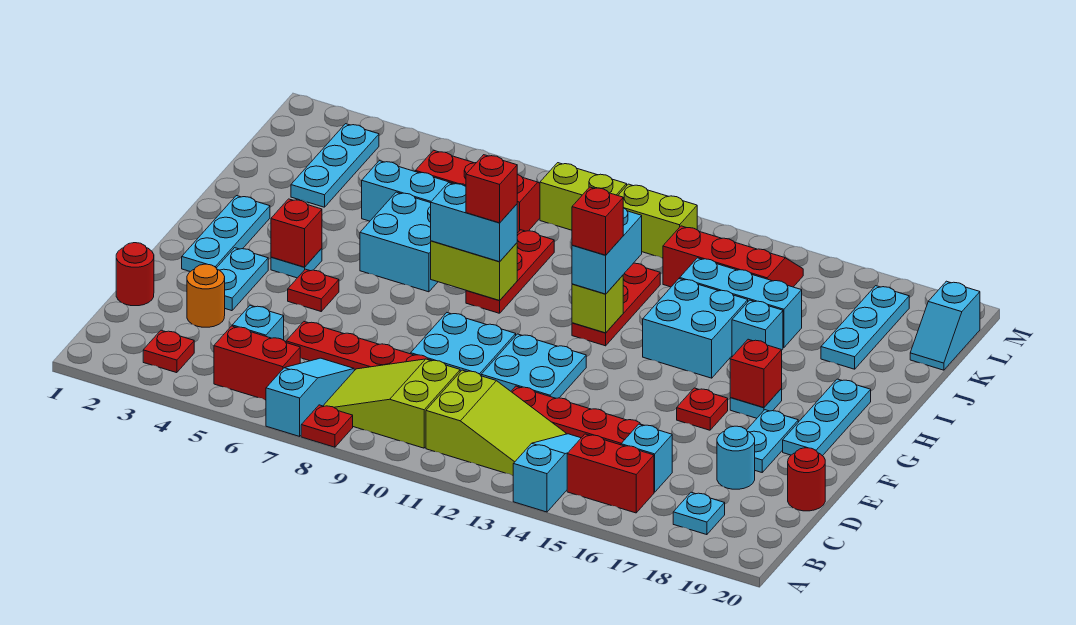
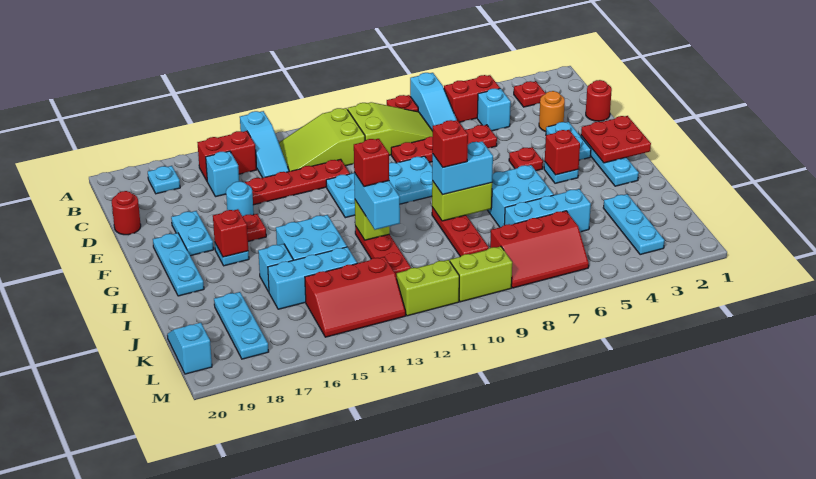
cyan 1x1 round brick [717,426,755,489] -> cyan 1x1 round brick moved to [226,181,254,216]
none -> red 2x2 plate [581,116,651,163]

